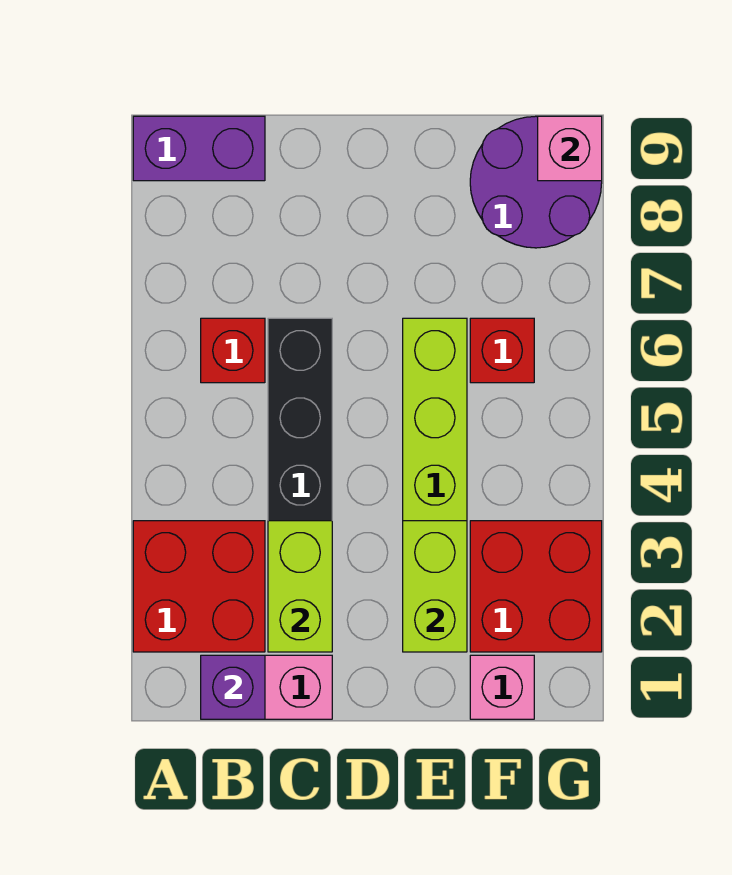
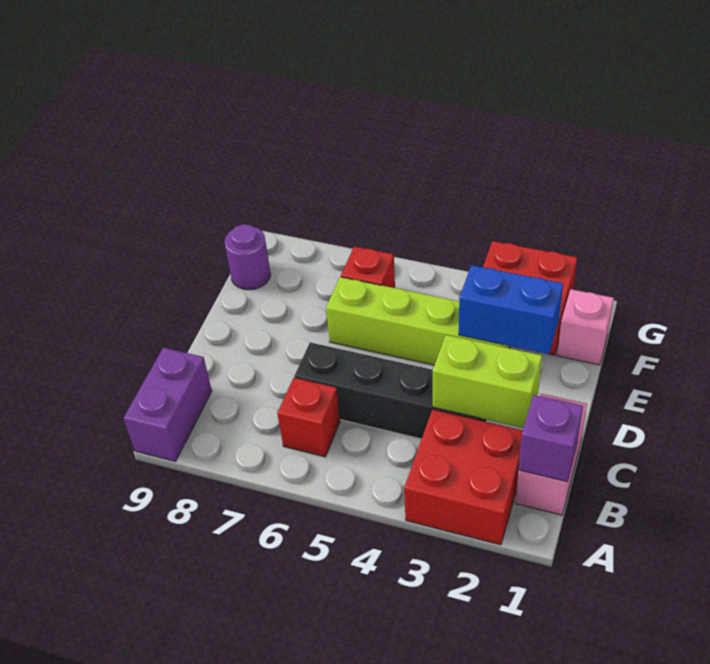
lime 1x2 brick [403,521,467,652] -> blue 1x2 brick [459,265,563,354]
purple 2x2 round brick [470,116,602,248] -> purple 1x1 round brick [224,224,271,290]
pink 1x1 brick [538,116,602,181] -> none

